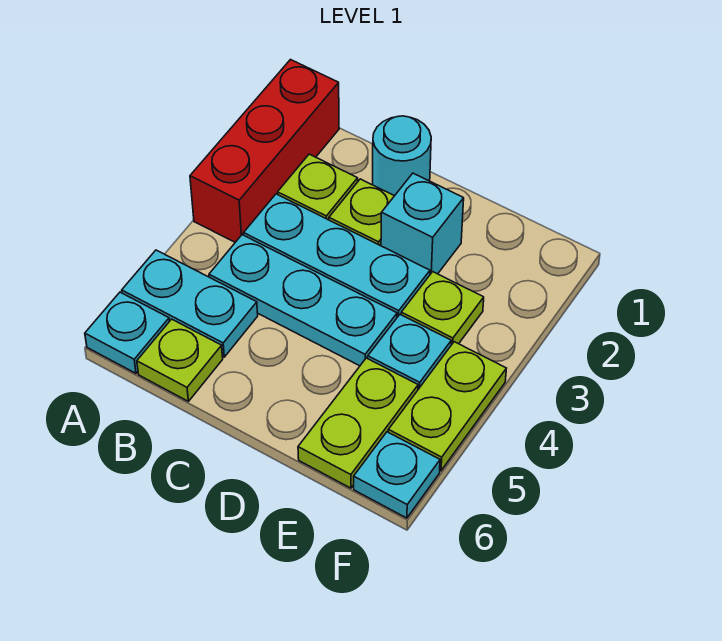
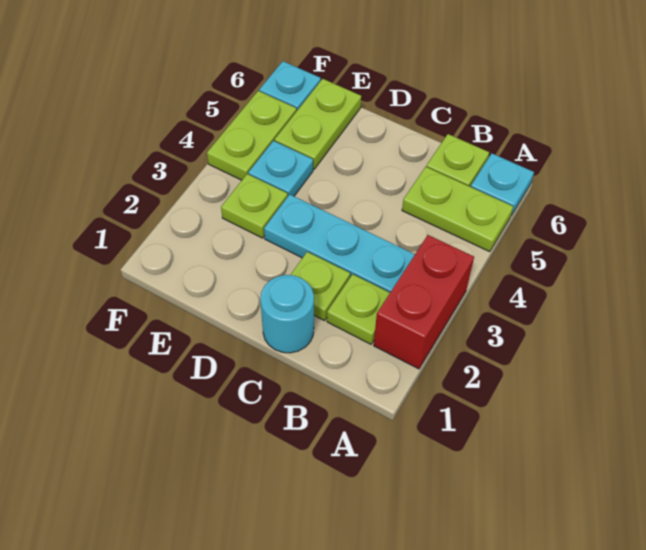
red 1x3 brick [190,60,339,242] -> red 1x2 brick [374,235,474,369]
cyan 1x2 plate [122,250,258,357] -> lime 1x2 plate [402,167,513,252]
cyan 1x3 plate [209,235,397,366] -> none
cyan 1x1 brick [381,173,464,274] -> none

